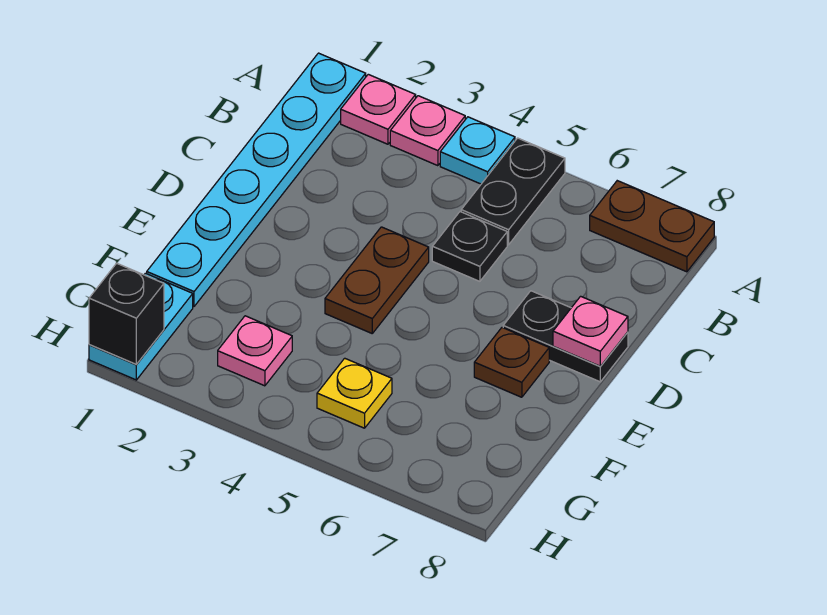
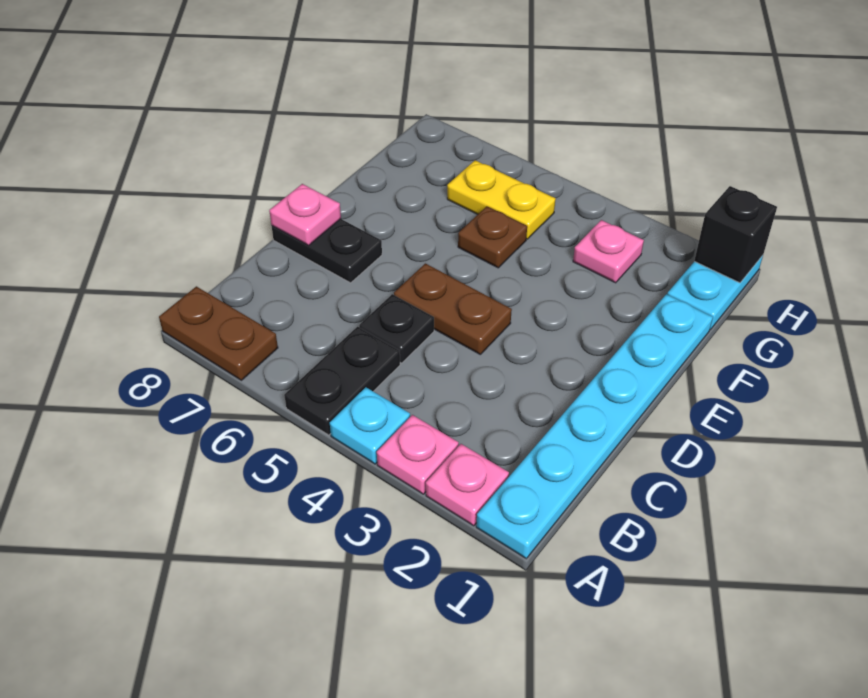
brown 1x2 plate [325,227,429,333] -> brown 1x2 plate turned to [394,263,512,354]
brown 1x1 plate [474,328,549,397] -> brown 1x1 plate moved to [458,206,527,268]
yellow 1x1 plate [317,358,392,428] -> yellow 1x2 plate [447,160,556,239]

